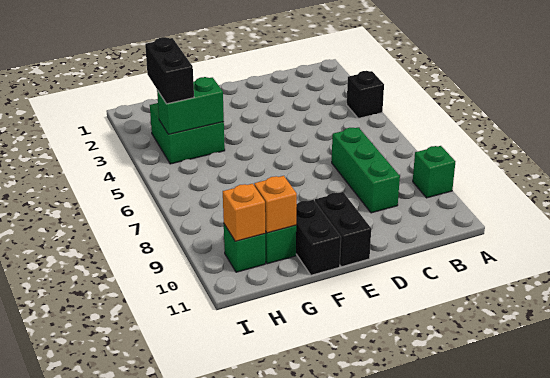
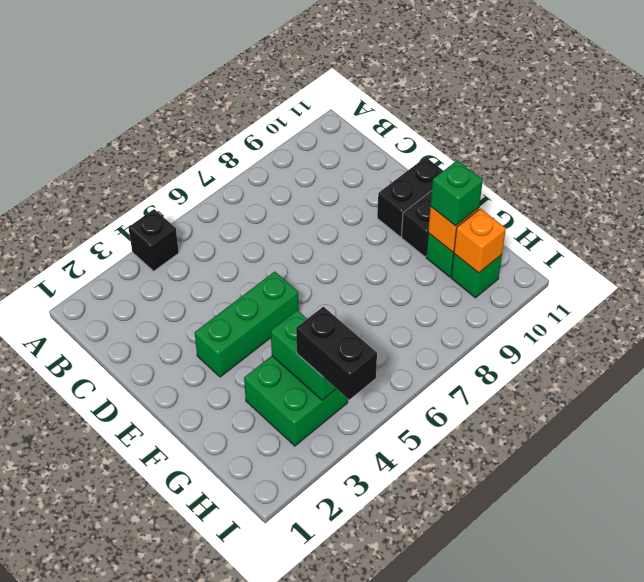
green 1x1 brick [413,146,455,198] -> green 1x1 brick moved to [431,160,483,226]
green 1x3 brick [332,127,400,213] -> green 1x3 brick moved to [195,272,299,377]
black 1x2 brick [145,37,194,104] -> black 1x2 brick turned to [296,307,377,400]

